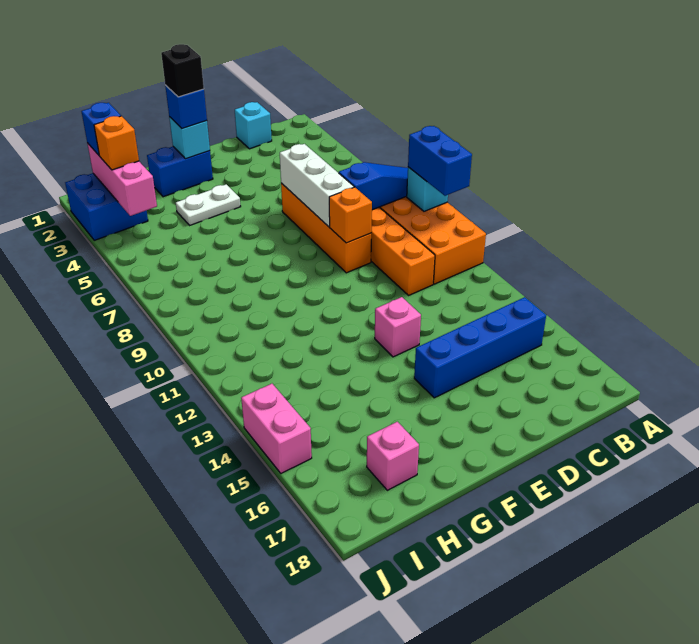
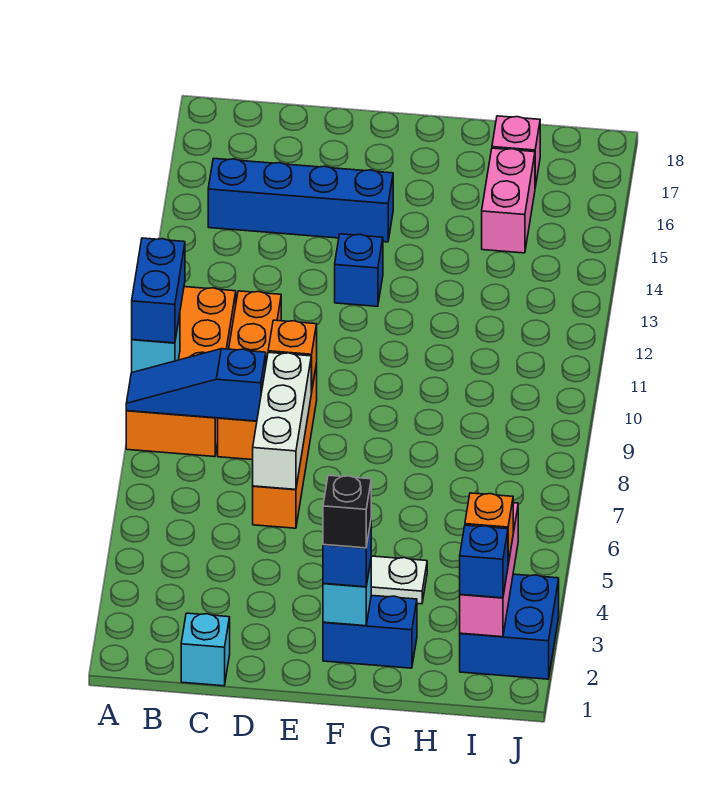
pink 1x1 brick [375,297,421,357] -> blue 1x1 brick [335,234,383,306]
pink 1x2 brick [241,384,312,473] -> pink 1x2 brick moved to [482,148,535,253]

